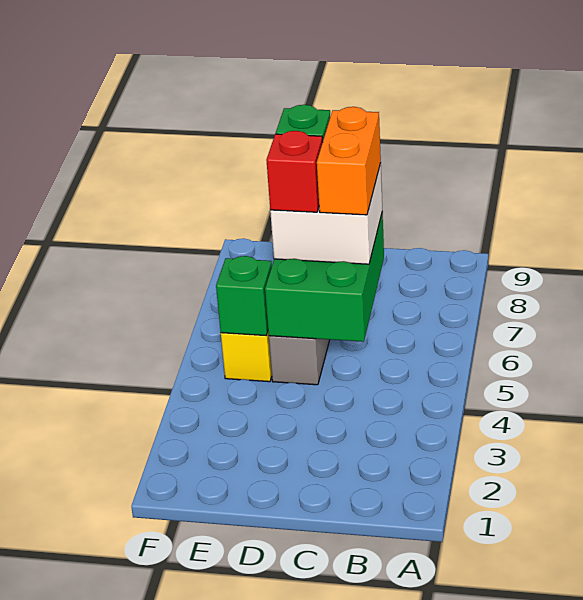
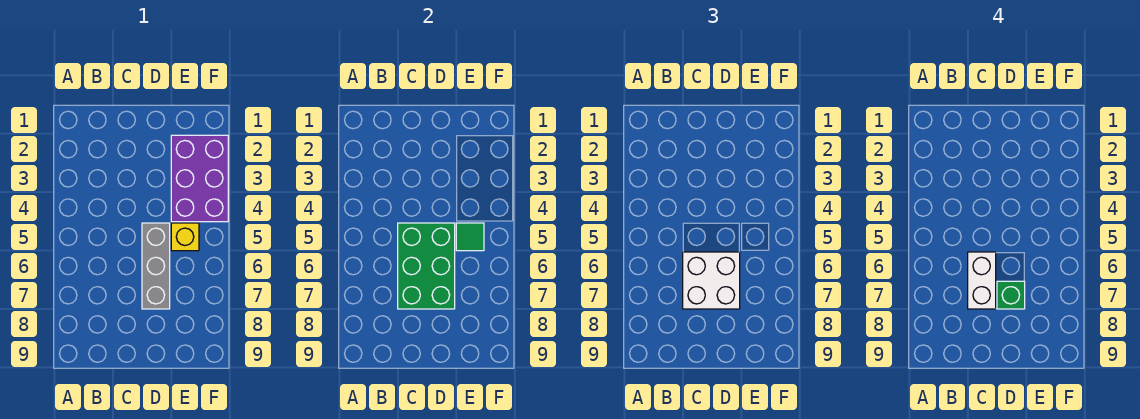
orange 1x2 brick [317,107,381,215] -> white 1x2 brick [968,252,996,309]
red 1x1 brick [266,131,323,212] -> none
none -> purple 2x3 brick [171,135,228,222]
green 1x1 brick [216,256,272,336] -> green 1x1 tile [456,223,484,251]

